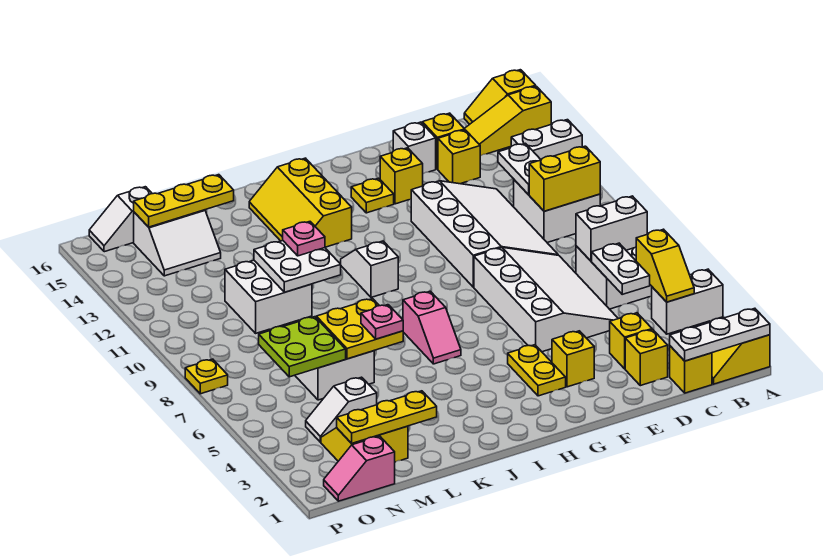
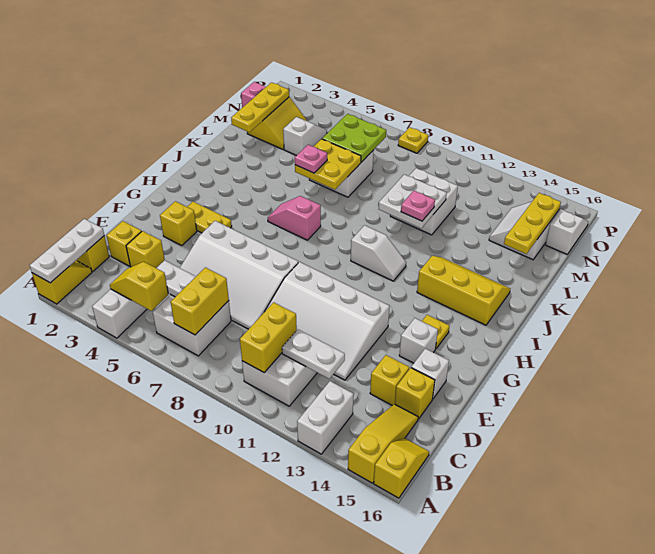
white 1x2 brick [576,196,647,261] -> yellow 1x2 brick [171,267,229,335]
yellow 1x1 brick [380,148,423,204] -> white 1x1 brick [399,318,438,363]

